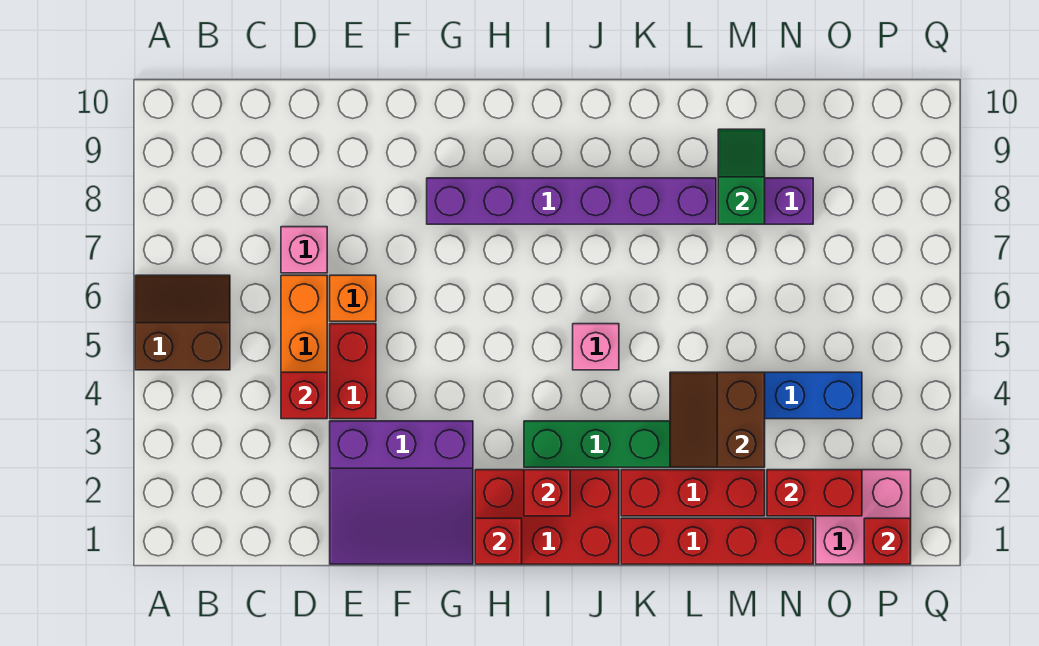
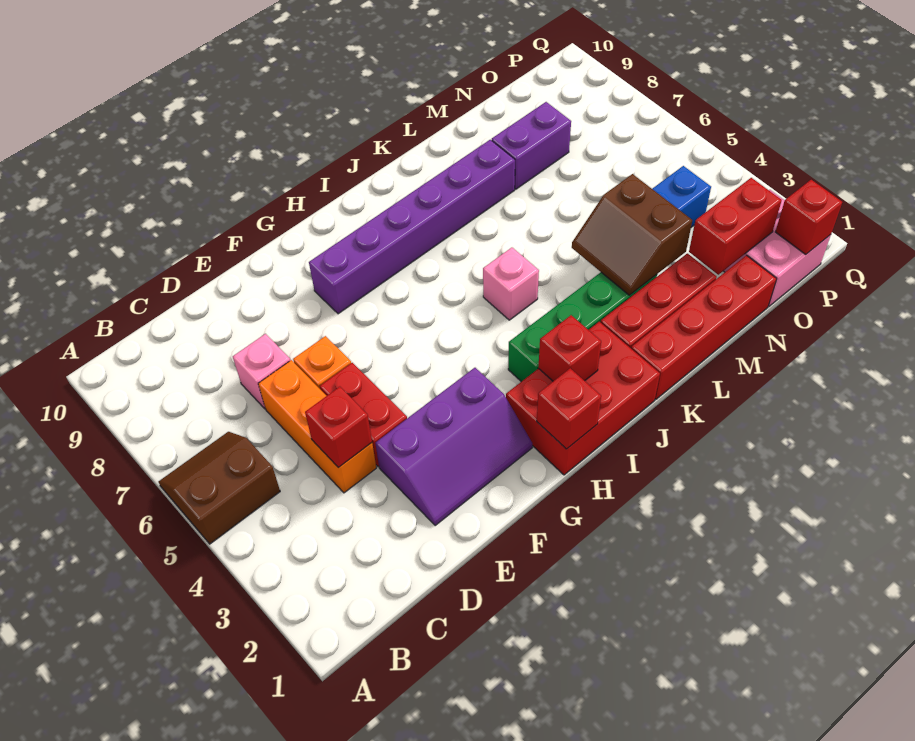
purple 3x3 slope [330,421,473,564] -> purple 2x3 slope [375,368,532,526]
green 1x2 slope [718,129,765,224] -> none

